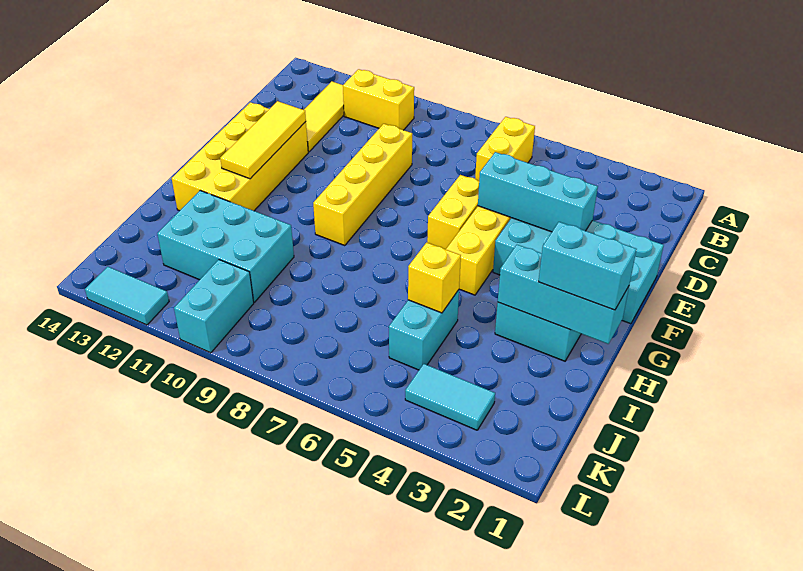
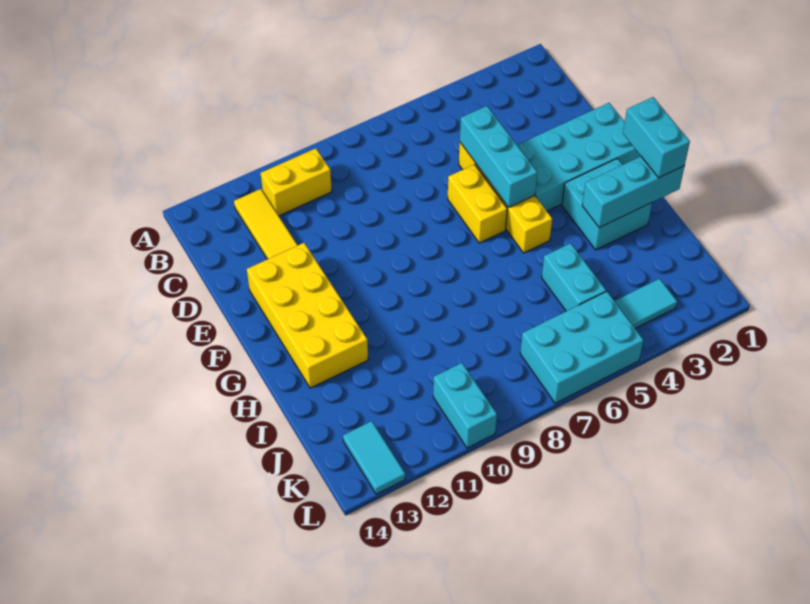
yellow 1x2 brick [475,117,535,181] -> none
yellow 1x4 brick [313,124,412,246] -> none
cyan 1x3 brick [478,152,598,232] -> cyan 1x3 brick turned to [460,106,537,207]
yellow 1x3 tile [220,101,306,179] -> none
cyan 1x2 brick [538,222,636,310] -> cyan 1x2 brick turned to [623,97,690,178]
yellow 1x1 brick [408,242,461,313] -> none
cyan 2x3 brick [157,191,294,302] -> cyan 2x3 brick moved to [520,292,644,403]
cyan 1x2 tile [85,267,169,325] -> cyan 1x2 tile turned to [343,421,405,494]

